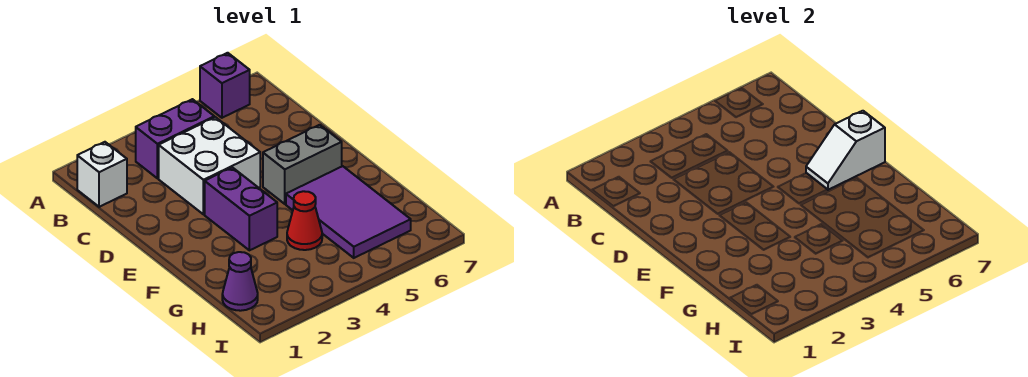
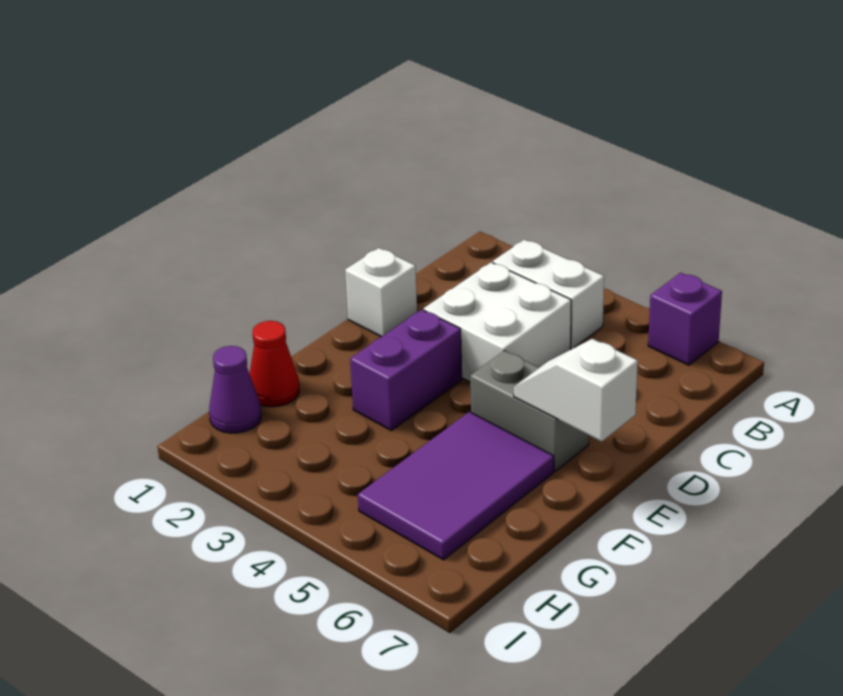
white 1x1 brick [77,142,127,207] -> white 1x1 brick moved to [345,248,417,337]
purple 1x2 brick [136,99,214,178] -> white 1x2 brick [493,240,604,349]
red 1x1 cone [287,191,322,250] -> red 1x1 cone moved to [249,321,299,407]

